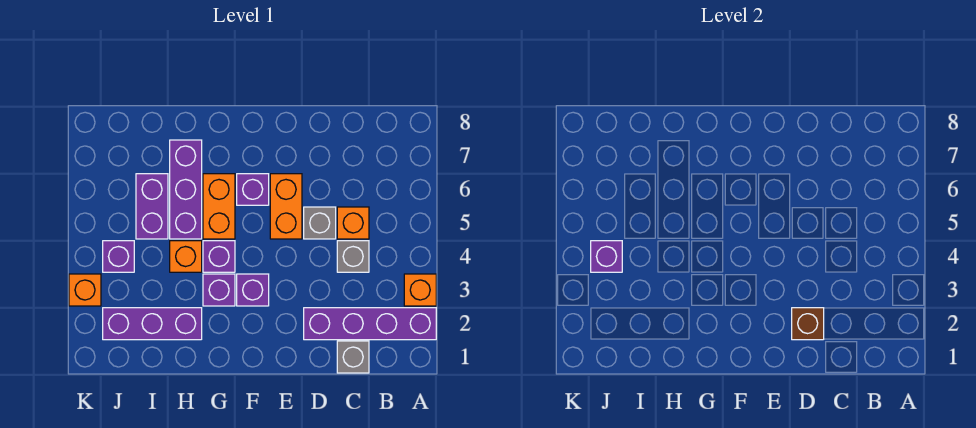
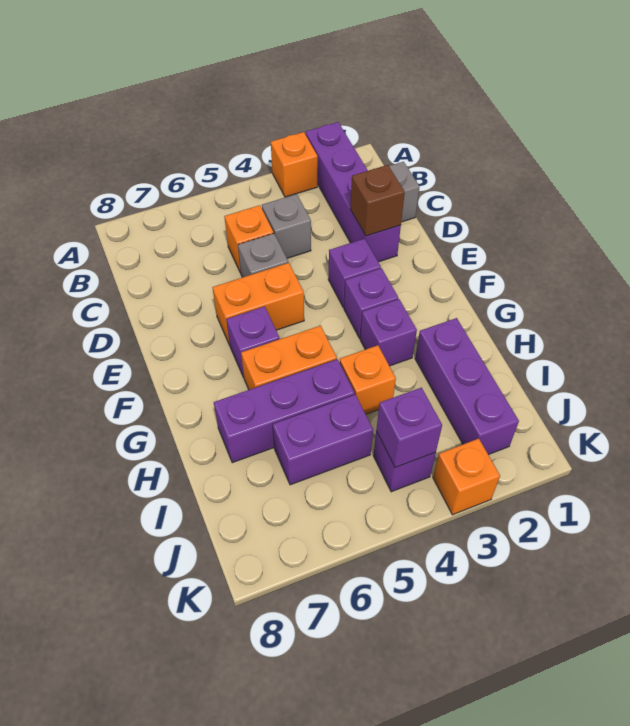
purple 1x1 brick [203,241,235,272] -> purple 1x1 brick moved to [328,239,381,308]

